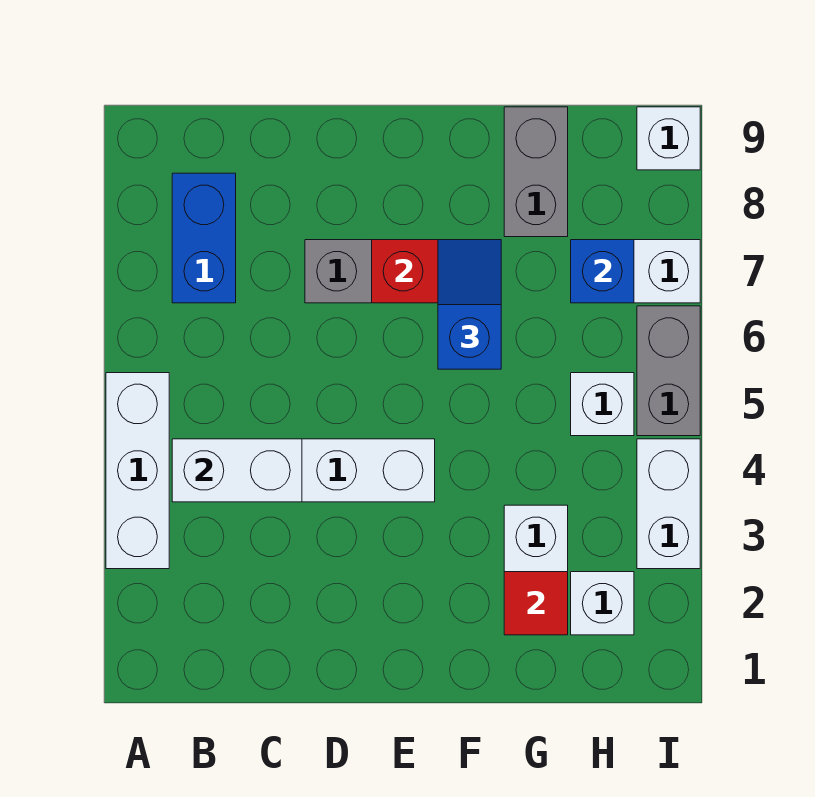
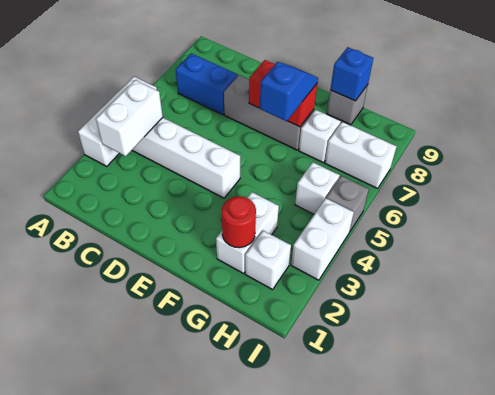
white 1x2 brick [172,439,302,502] -> white 1x2 brick turned to [96,80,163,156]
blue 1x2 brick [172,173,236,303] -> blue 1x2 brick turned to [176,53,238,115]
red 1x1 tile [504,572,568,635] -> red 1x1 round brick [222,196,256,248]
grey 1x2 brick [504,107,568,237] -> grey 1x1 brick [327,85,368,125]
blue 1x1 brick [571,240,634,303] -> blue 1x1 brick moved to [330,47,373,101]
grey 1x2 brick [637,306,700,436] -> grey 1x1 brick [326,176,369,232]
white 1x1 brick [637,107,700,170] -> white 1x1 brick moved to [299,110,341,163]

